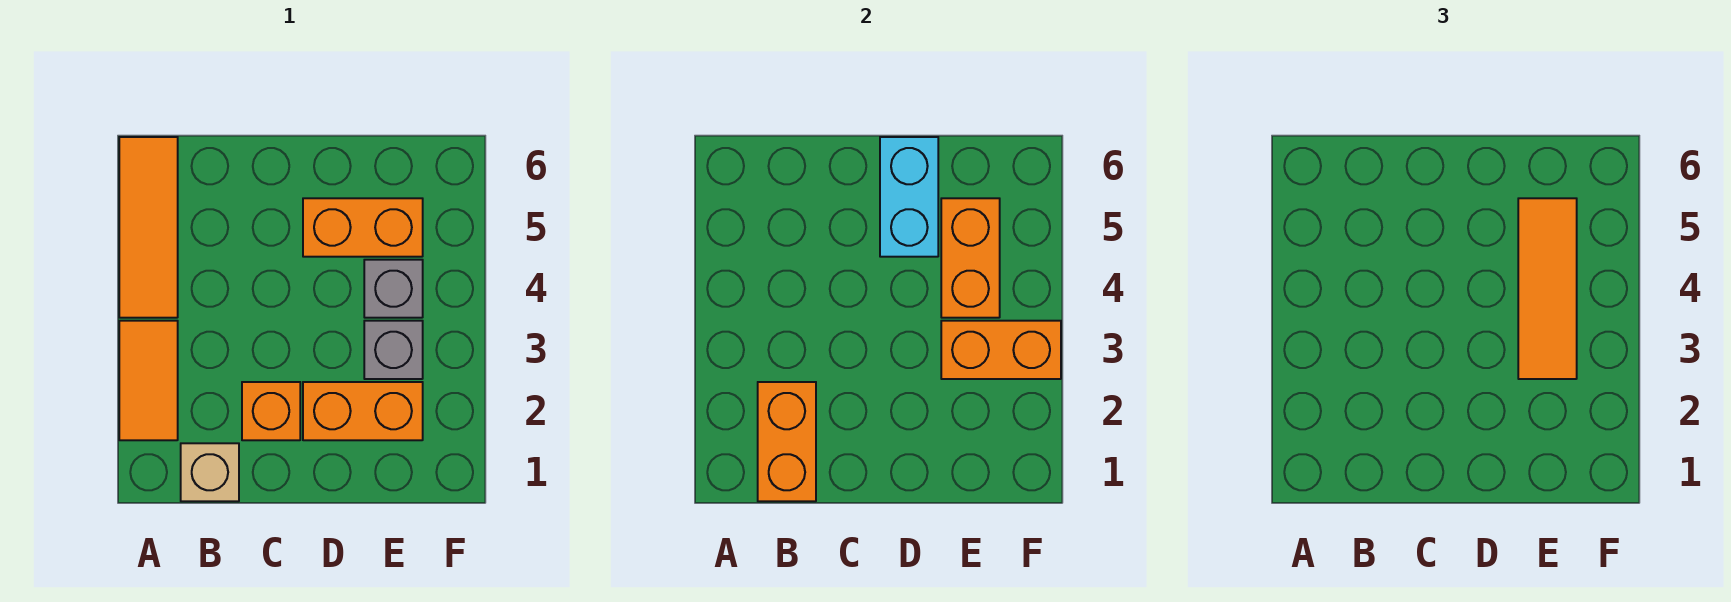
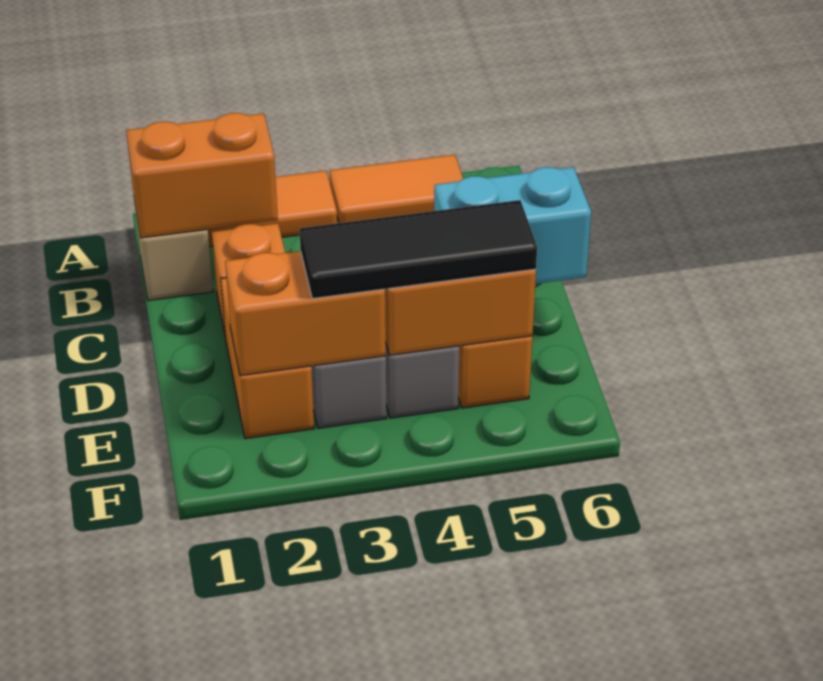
orange 1x3 tile [119,137,178,318] -> orange 1x2 tile [330,155,463,223]
orange 1x2 brick [941,321,1061,379] -> orange 1x2 brick turned to [225,251,386,376]
orange 1x3 tile [1518,198,1577,379] -> black 1x3 tile [300,200,537,299]

